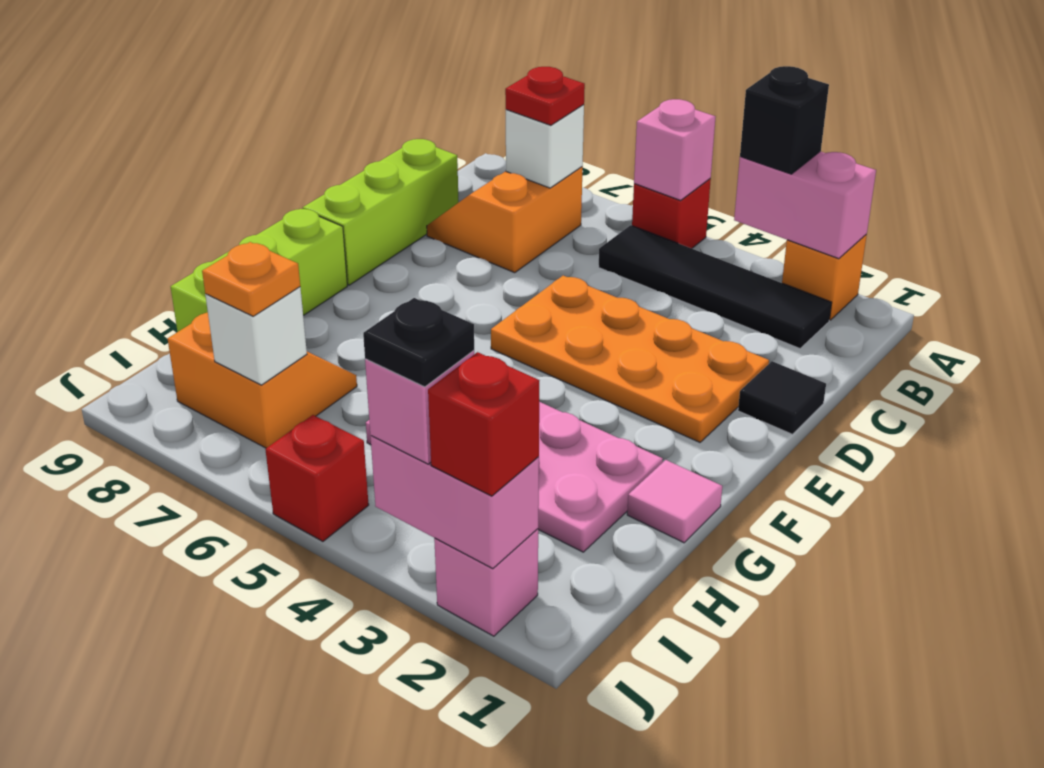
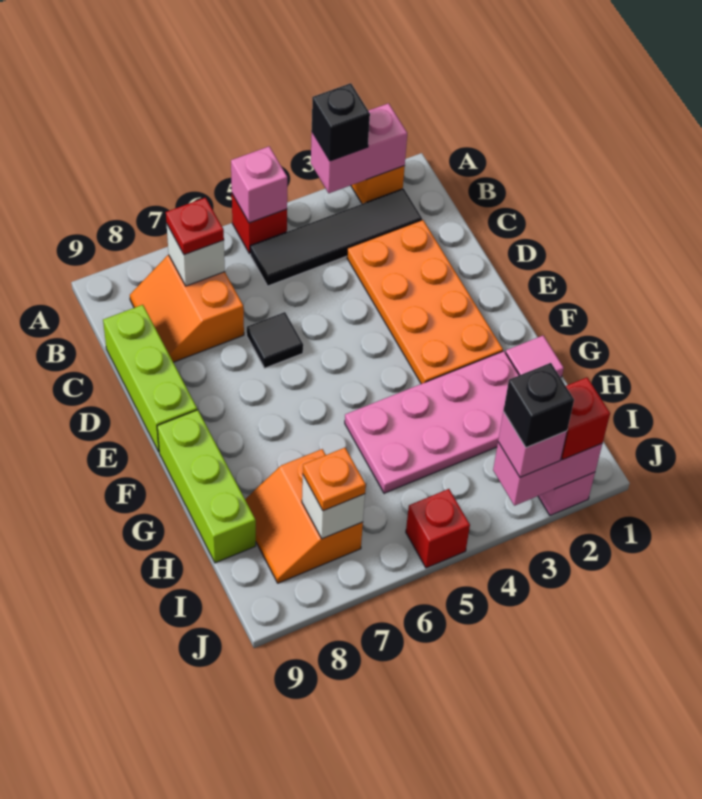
black 1x1 tile [738,361,826,434] -> black 1x1 tile moved to [247,312,303,368]
orange 2x4 plate [491,276,769,442] -> orange 2x4 plate turned to [347,220,503,384]
orange 2x2 slope [168,313,357,448] -> orange 2x2 slope turned to [245,449,363,583]
black 1x1 plate [363,298,474,387] -> black 1x1 brick [504,363,574,448]

